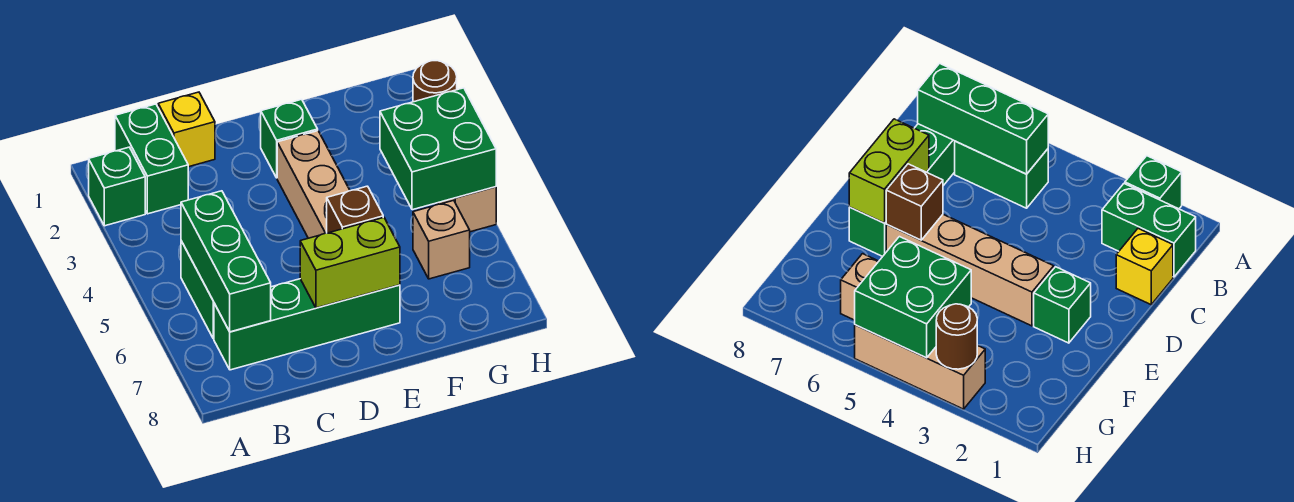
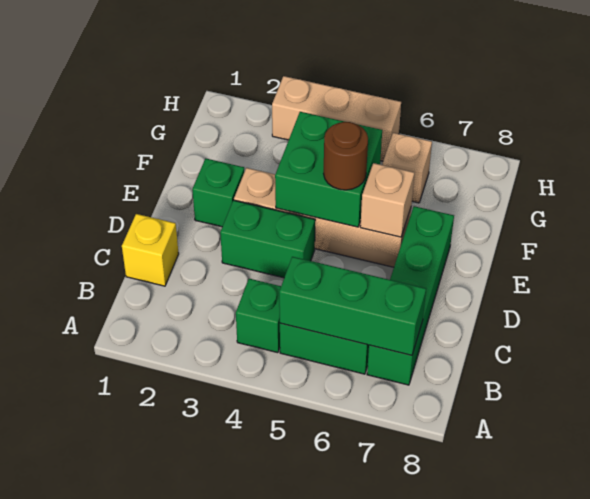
green 1x1 brick [89,147,145,226] -> green 1x1 brick moved to [236,279,281,353]
green 1x2 brick [115,104,188,214] -> green 1x2 brick moved to [220,200,315,278]
lime 1x2 brick [300,217,400,308] -> none
brown 1x1 brick [327,186,383,233] -> tan 1x1 brick [360,163,414,237]
green 2x2 brick [380,88,496,210] -> green 2x2 brick moved to [275,112,382,227]
brown 1x1 round brick [413,61,457,102] -> brown 1x1 round brick moved to [324,122,368,190]

